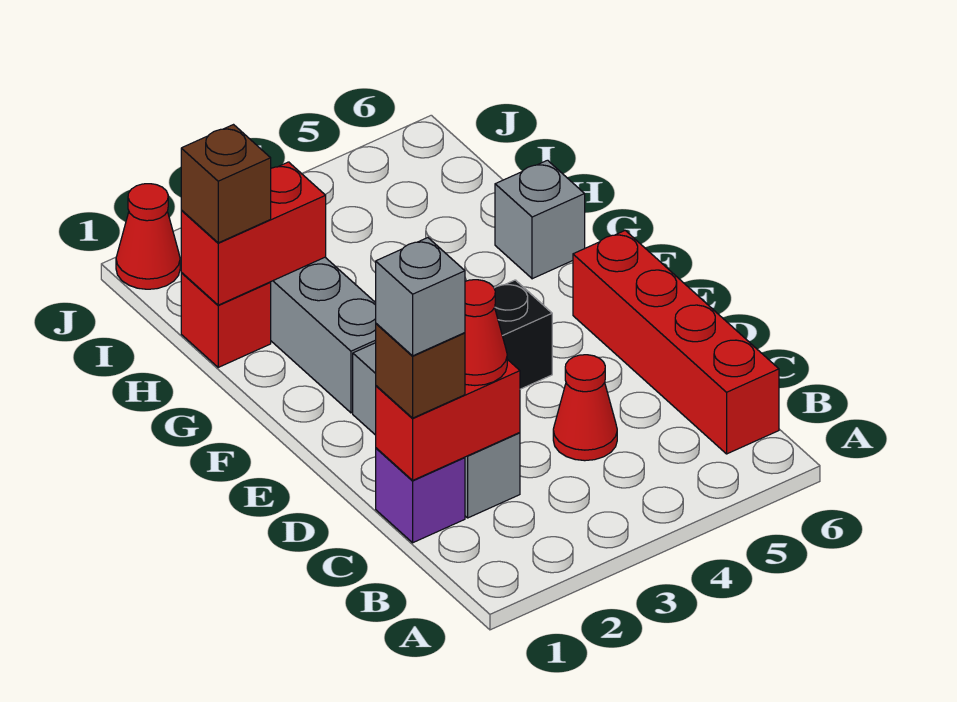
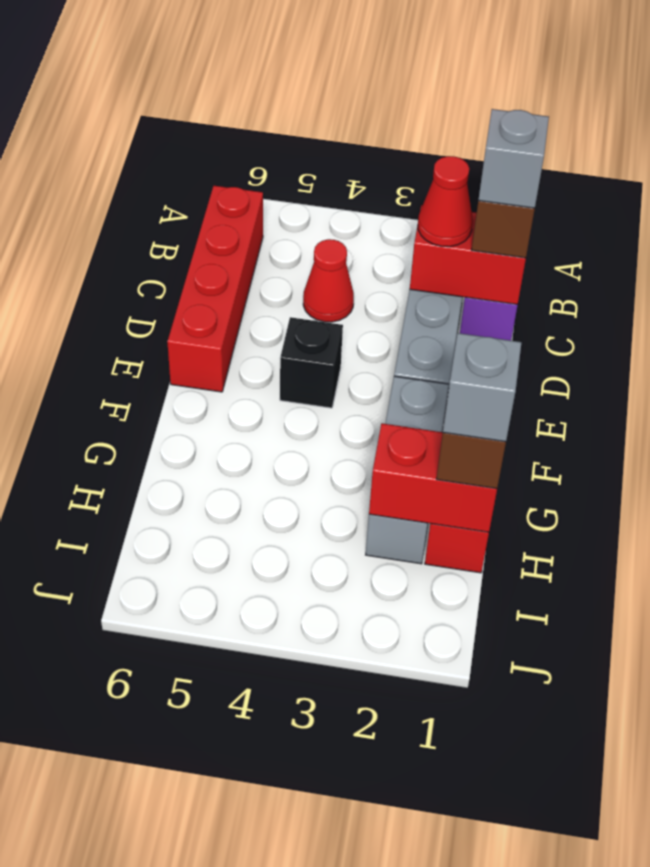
grey 1x1 brick [495,160,585,279] -> grey 1x1 brick moved to [443,333,522,442]
red 1x1 cone [116,184,180,289] -> none

